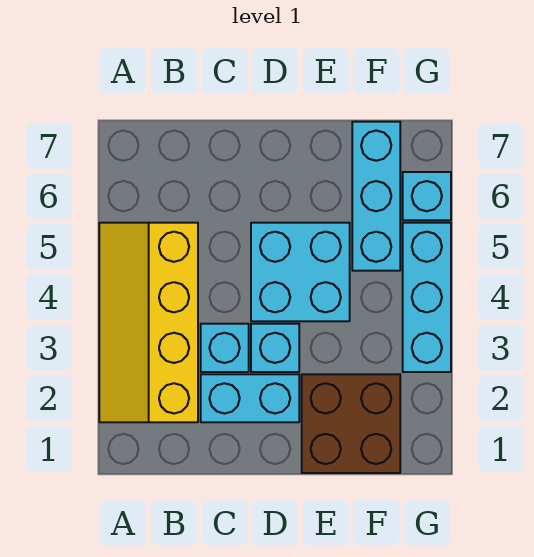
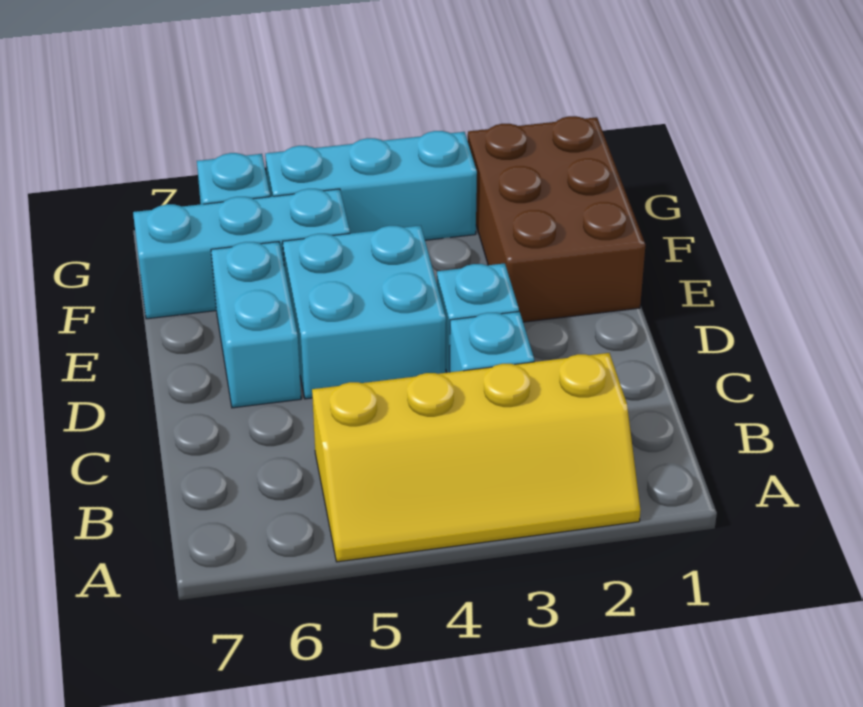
cyan 1x2 brick [201,374,299,422] -> cyan 1x2 brick moved to [211,242,301,408]
brown 2x2 brick [302,374,400,473] -> brown 2x3 brick [468,116,645,322]

